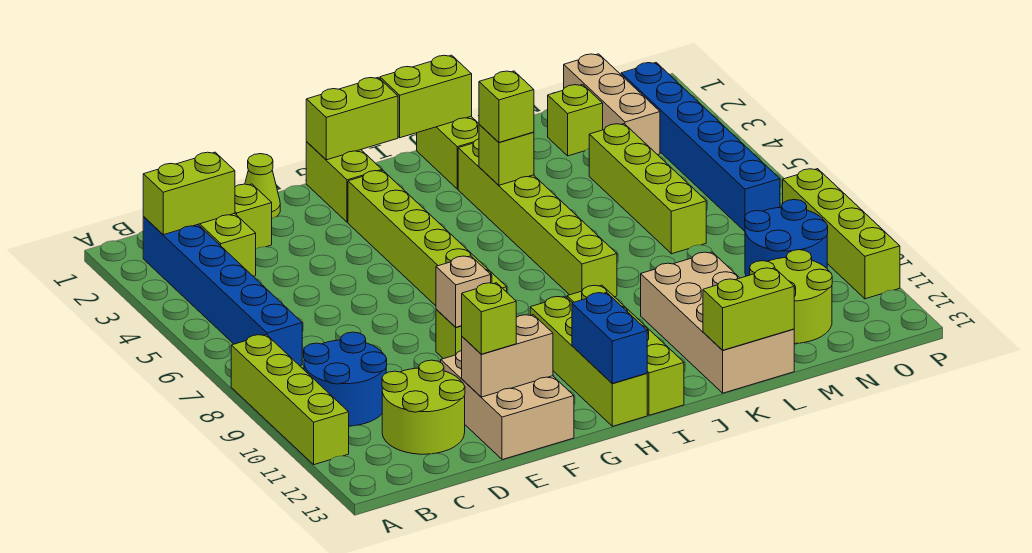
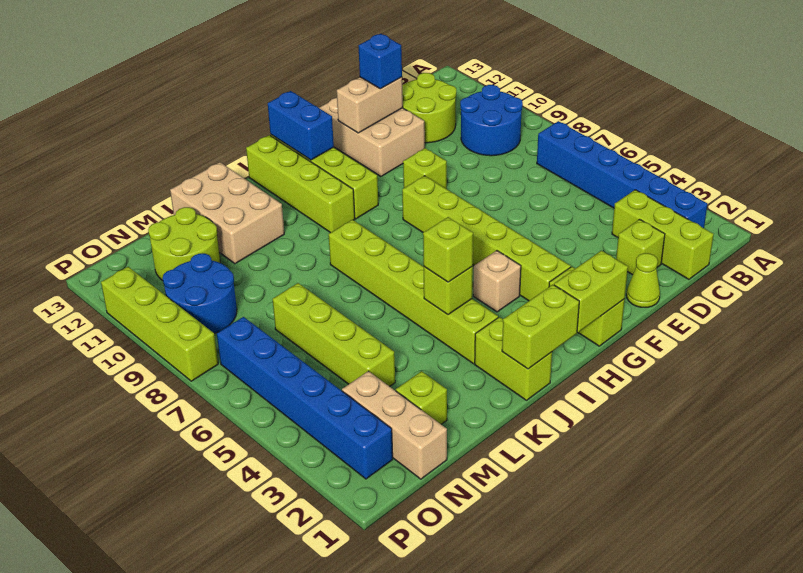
lime 1x4 brick [231,335,349,465] -> none
lime 1x2 brick [143,152,235,235] -> none
lime 1x1 brick [462,283,516,354] -> blue 1x1 brick [359,34,402,89]
tan 1x1 brick [436,256,491,327] -> tan 1x1 brick moved to [473,251,521,312]
tan 2x4 brick [641,252,794,393] -> tan 2x3 brick [170,162,284,264]
lime 1x2 brick [703,268,794,350] -> none

